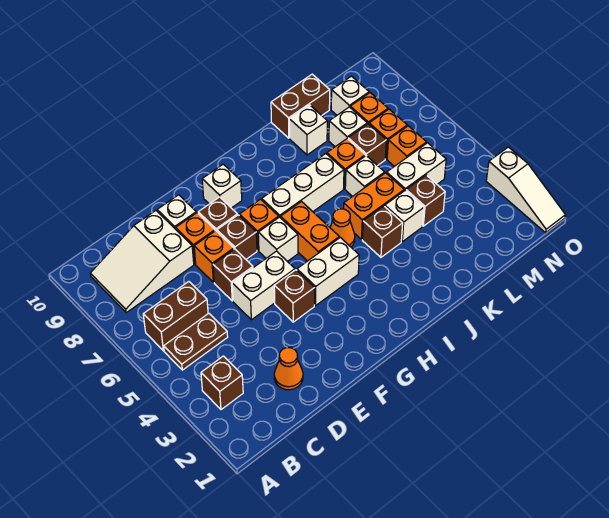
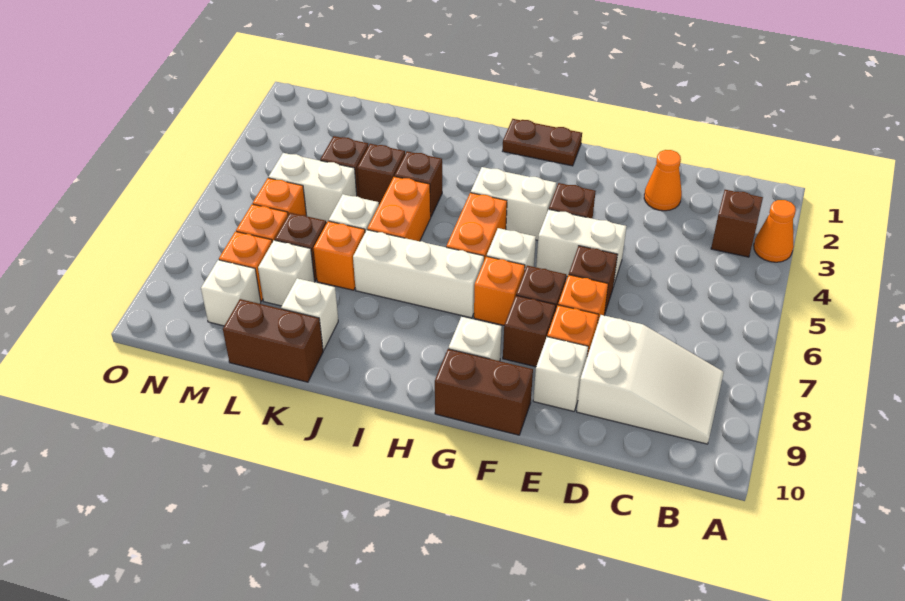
brown 1x2 plate [164,313,228,370] -> brown 1x2 plate moved to [503,119,582,166]
brown 1x2 brick [143,282,208,351] -> brown 1x2 brick moved to [435,349,533,435]
orange 1x1 cone [330,209,355,247] -> orange 1x1 cone moved to [754,200,796,262]
orange 1x2 brick [344,173,404,239] -> orange 1x2 brick turned to [367,176,431,241]
white 1x1 brick [385,191,424,242] -> brown 1x1 brick [357,144,405,205]
white 1x3 slope [486,147,565,233] -> none

